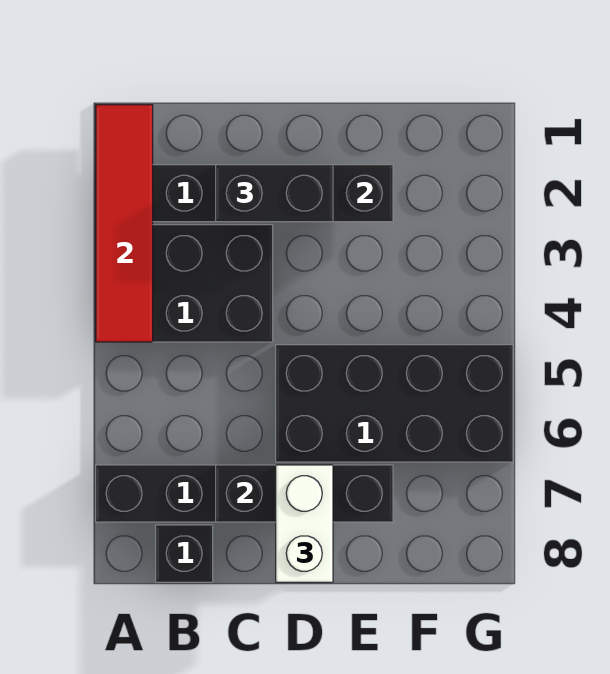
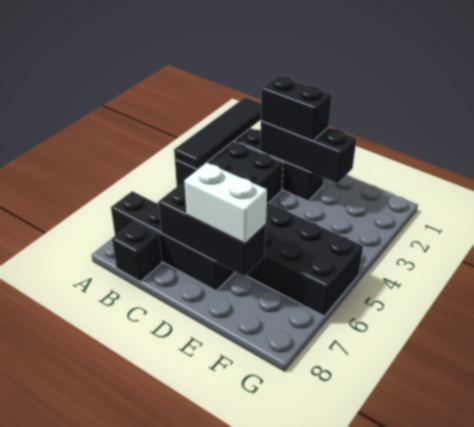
red 1x4 tile [96,105,153,342] -> black 1x4 tile [174,97,261,169]
white 1x2 brick [276,465,333,582] -> white 1x2 brick turned to [184,163,267,244]

